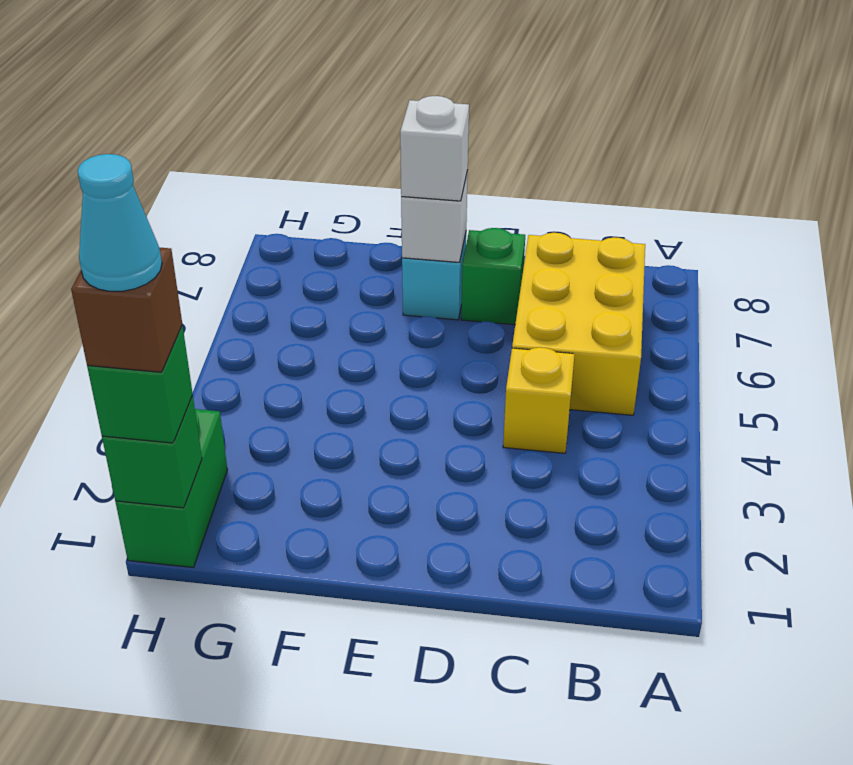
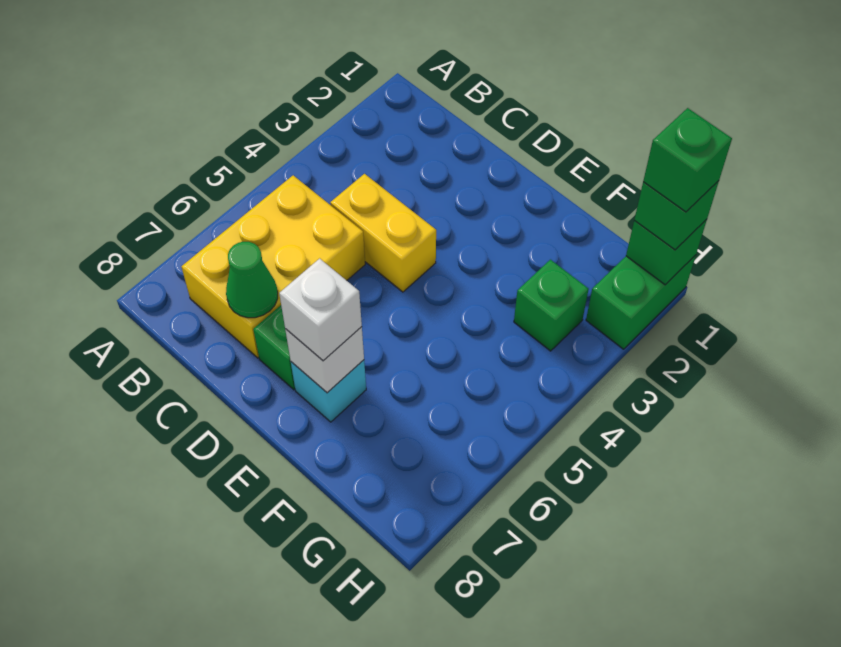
yellow 1x1 brick [503,347,575,453] -> yellow 1x2 brick [330,174,436,292]
none -> green 1x1 cone [226,242,278,318]
none -> green 1x1 brick [514,260,589,351]
brown 1x1 brick [71,247,182,372] -> green 1x1 brick [643,108,732,212]
cyan 1x1 cone [78,154,162,291] -> none

